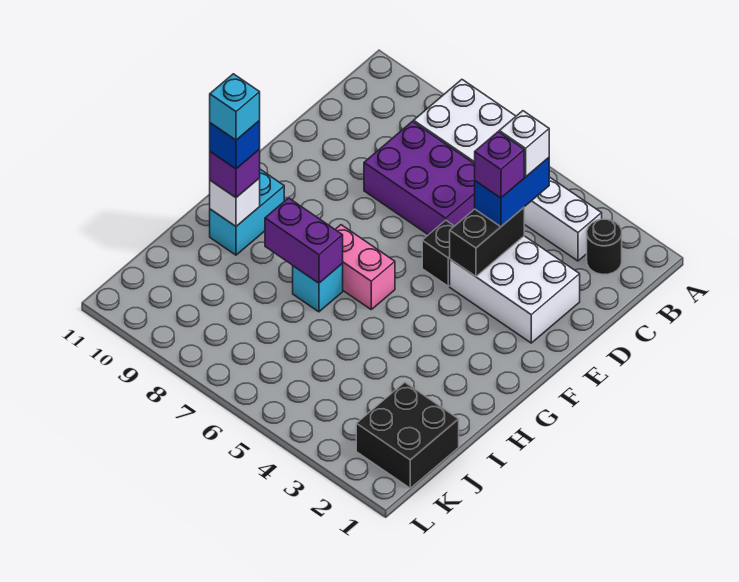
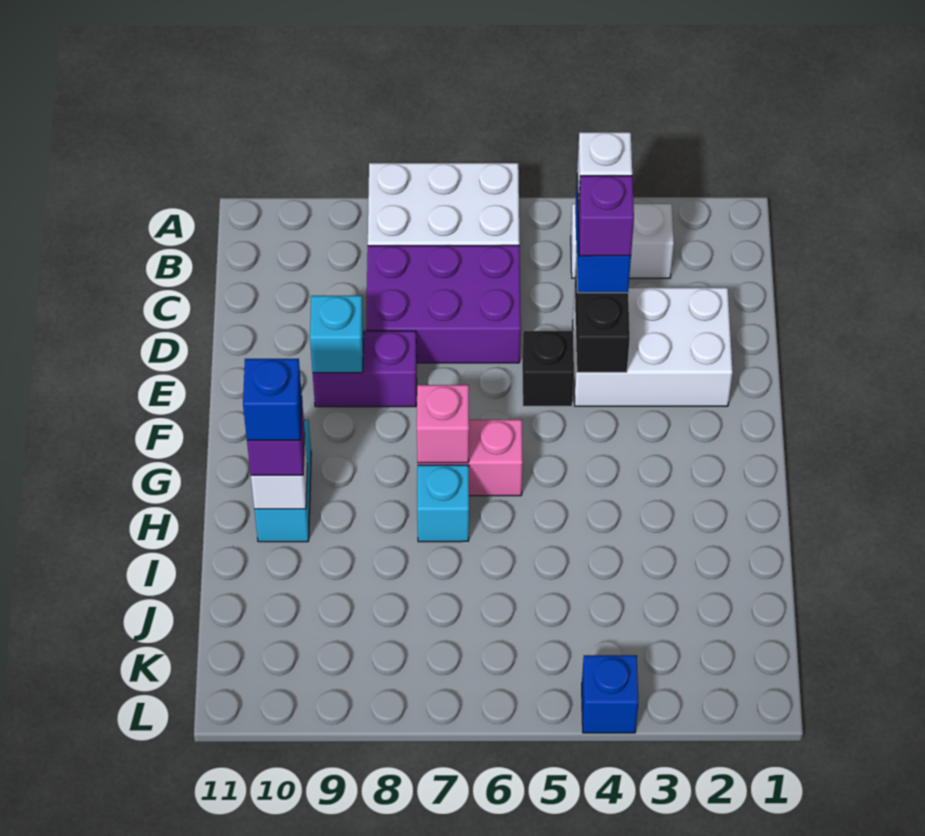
black 1x1 round brick [587,219,622,274] -> none
none -> pink 1x1 brick [417,385,469,463]
purple 1x2 brick [265,198,343,283] -> purple 1x2 brick moved to [313,331,417,407]
cyan 1x1 brick [210,74,260,140] -> cyan 1x1 brick moved to [310,296,364,373]
black 2x2 brick [356,382,459,488] -> none
none -> blue 1x1 brick [582,655,638,733]

